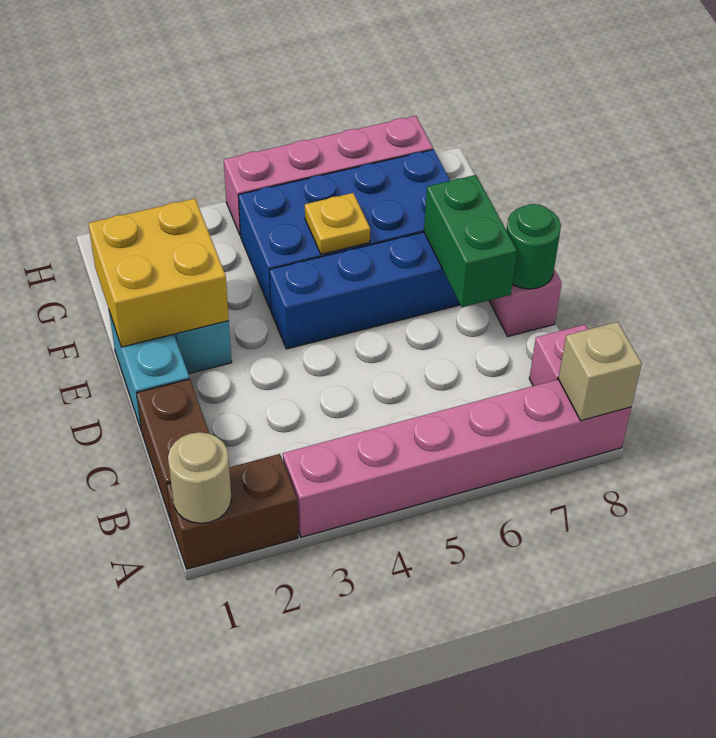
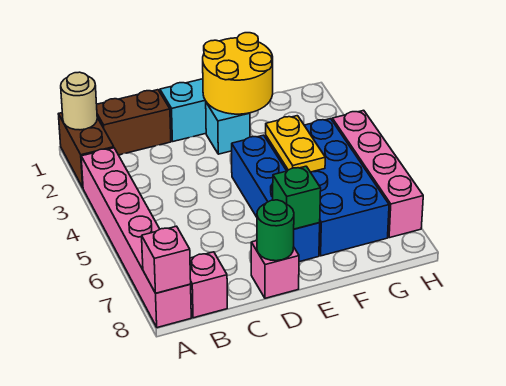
tan 1x1 brick [558,322,642,421] -> pink 1x1 brick [142,226,191,293]
green 1x2 brick [424,175,517,307] -> green 1x1 brick [273,166,321,229]
yellow 2x2 brick [88,199,229,347] -> yellow 2x2 round brick [203,33,273,114]
yellow 1x1 plate [305,193,370,254] -> yellow 1x2 plate [266,116,325,172]

